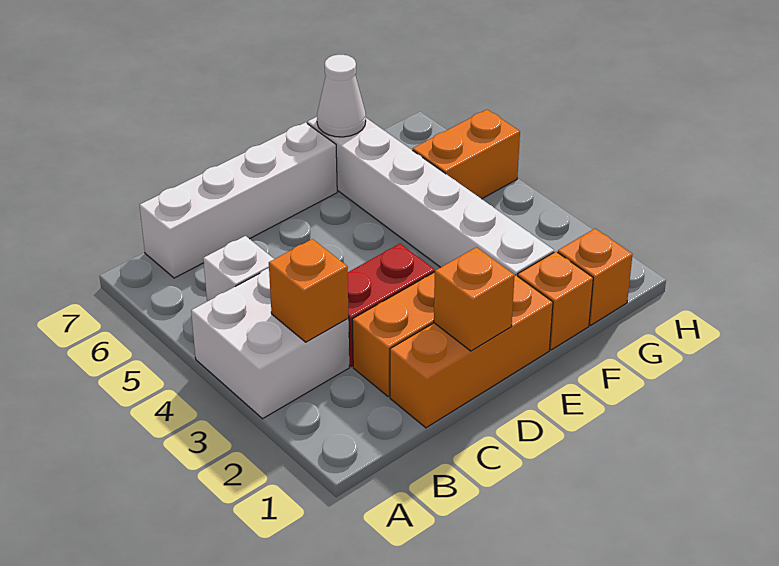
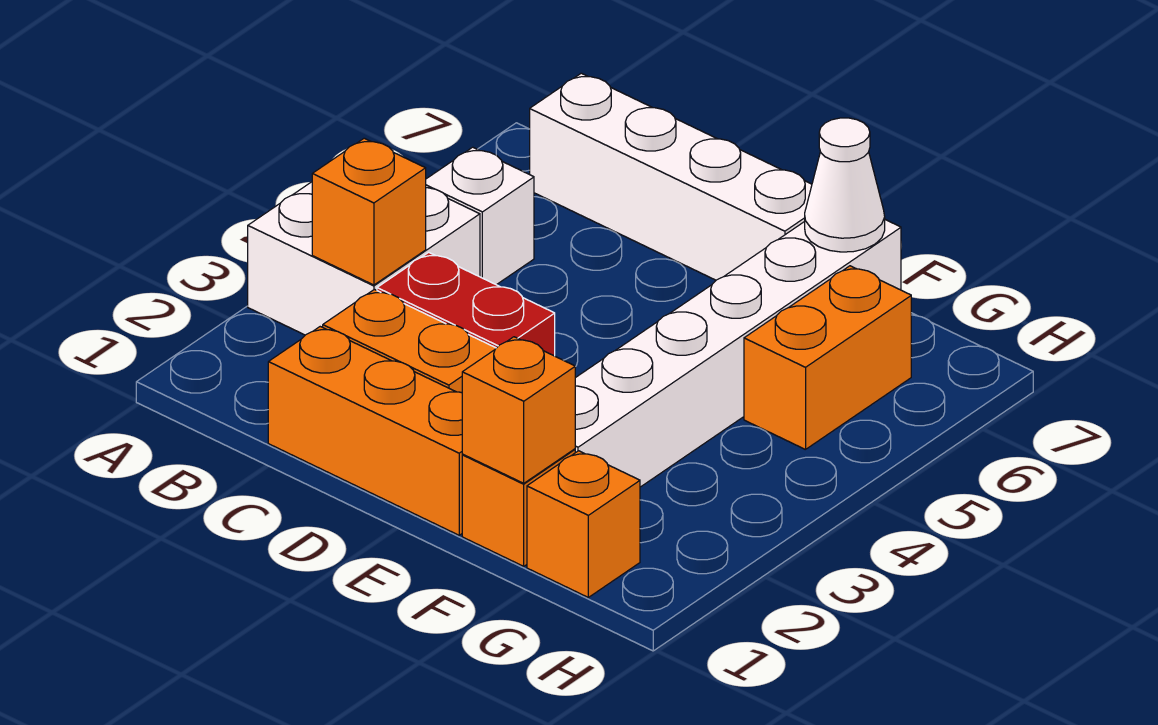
orange 1x1 brick [434,247,515,351] -> orange 1x1 brick moved to [462,337,575,483]
orange 1x2 brick [413,110,520,199] -> orange 1x2 brick turned to [744,266,911,450]

